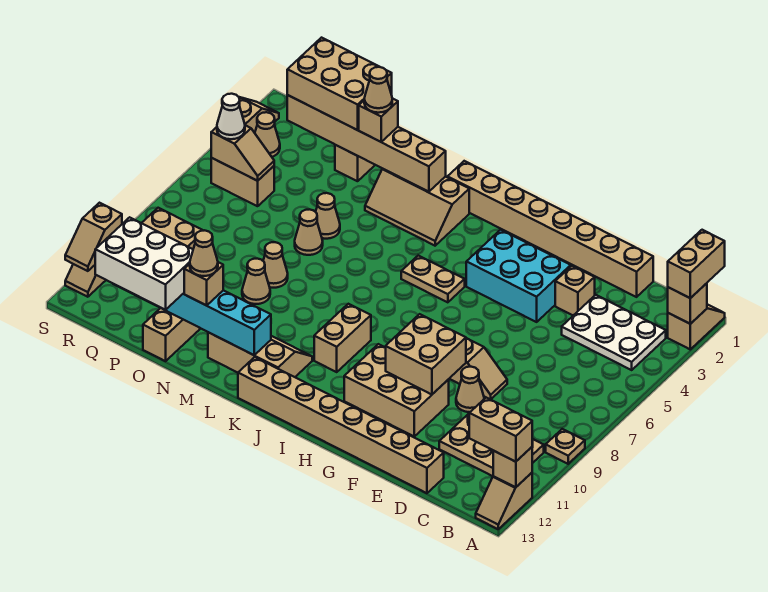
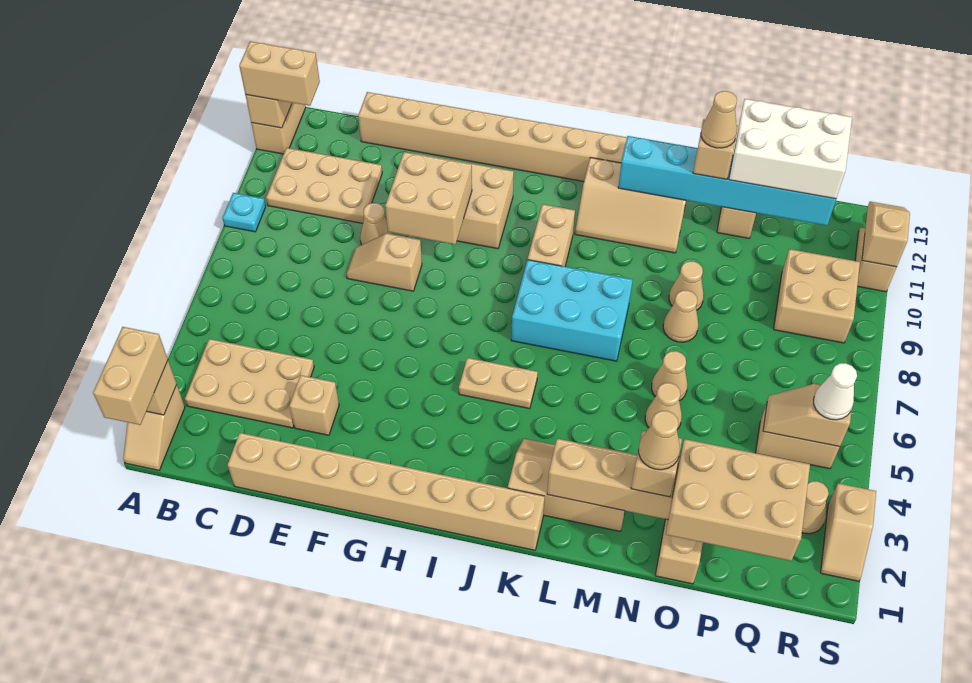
tan 1x1 plate [546,429,585,464] -> cyan 1x1 plate [222,193,266,232]
white 2x3 plate [562,295,666,370] -> tan 2x3 plate [185,339,314,428]
cyan 2x3 brick [466,230,571,322] -> cyan 2x3 brick moved to [511,260,633,361]

